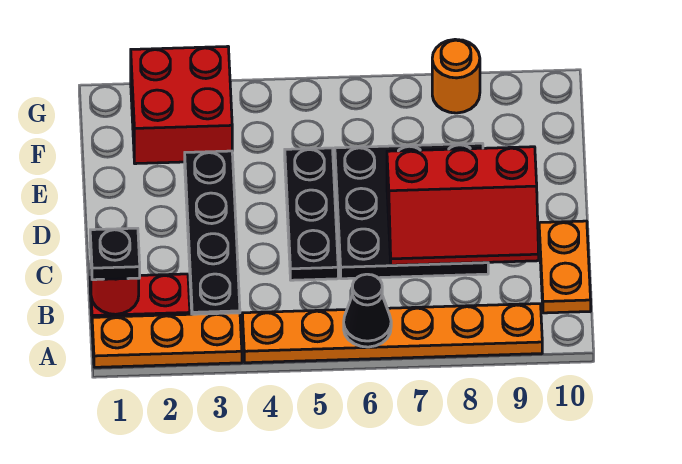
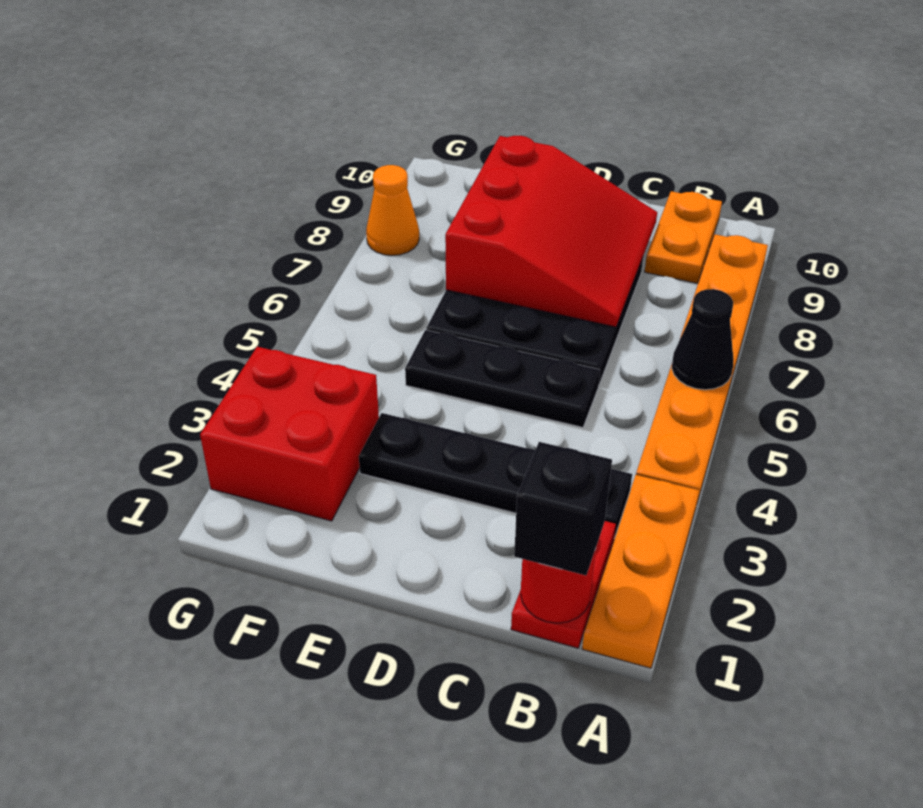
black 1x1 plate [90,228,140,280] -> black 1x1 brick [514,442,612,575]
orange 1x2 plate [539,221,591,313] -> orange 1x2 plate turned to [645,191,722,283]
red 2x3 slope [387,147,539,265] -> red 3x3 slope [445,136,657,327]
orange 1x1 round brick [432,39,480,113] -> orange 1x1 cone [366,165,419,256]

